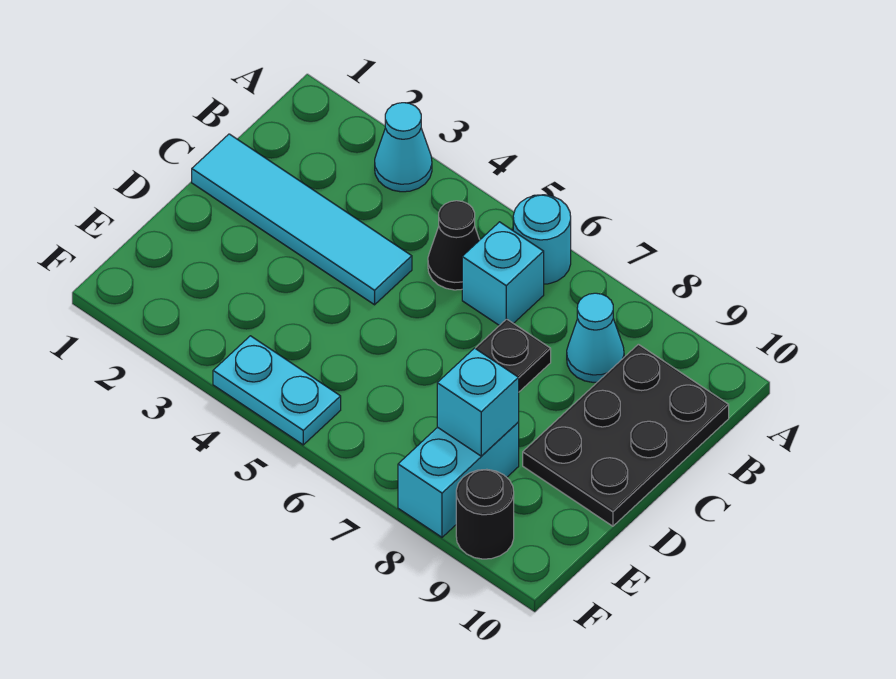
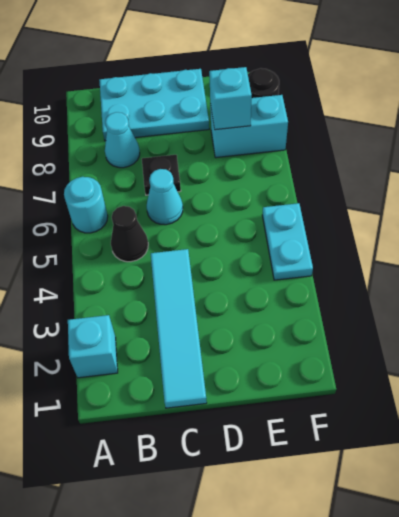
cyan 1x1 cone [375,103,432,192] -> cyan 1x1 cone moved to [147,169,183,225]
cyan 1x1 brick [462,222,544,326] -> cyan 1x1 brick moved to [68,315,118,378]
black 2x3 plate [523,344,729,526] -> cyan 2x3 plate [99,69,209,141]

